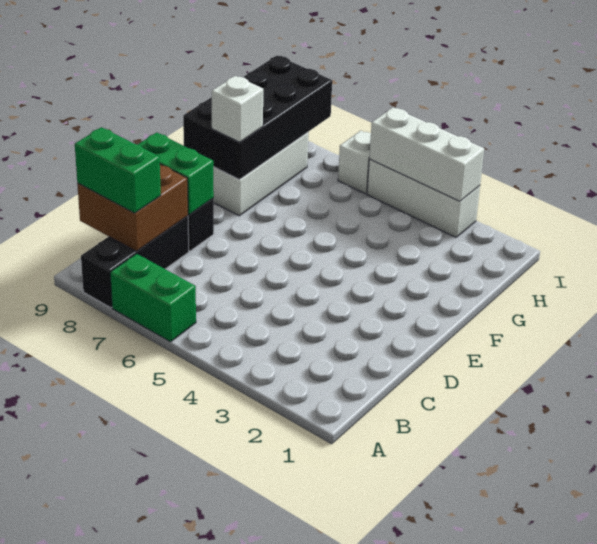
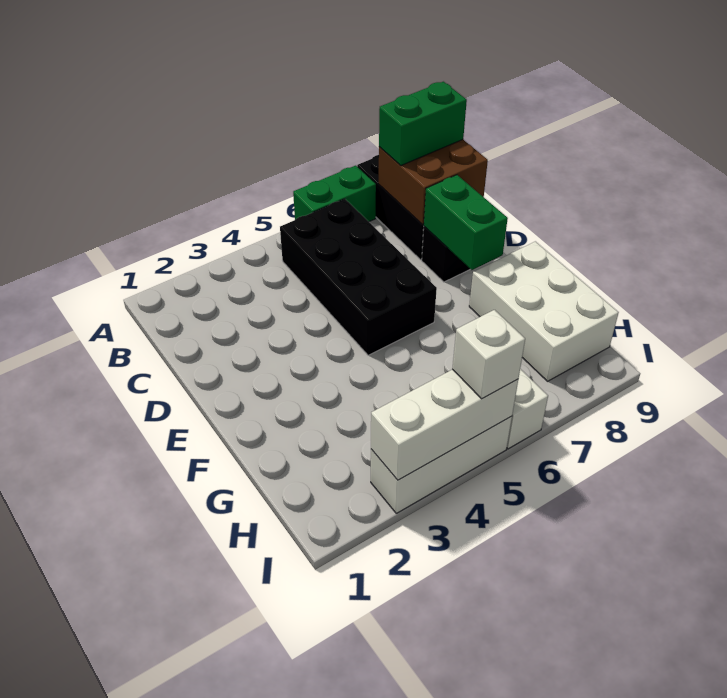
green 1x2 brick [138,132,214,215] -> green 1x2 brick turned to [424,175,508,270]
black 2x4 brick [183,56,332,179] -> black 2x4 brick moved to [280,199,437,355]
white 1x1 brick [212,76,263,142] -> white 1x1 brick moved to [452,310,525,399]

